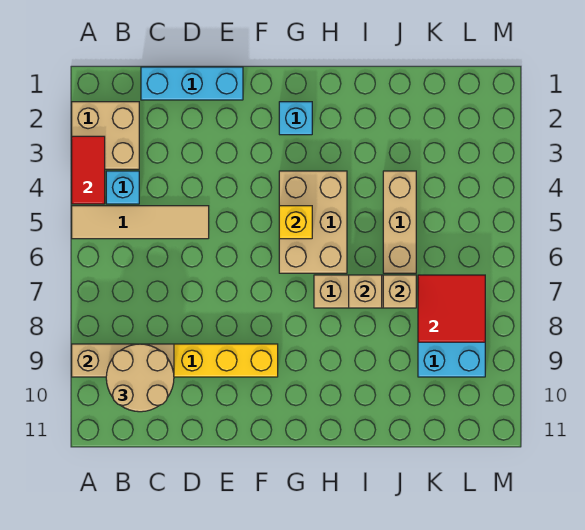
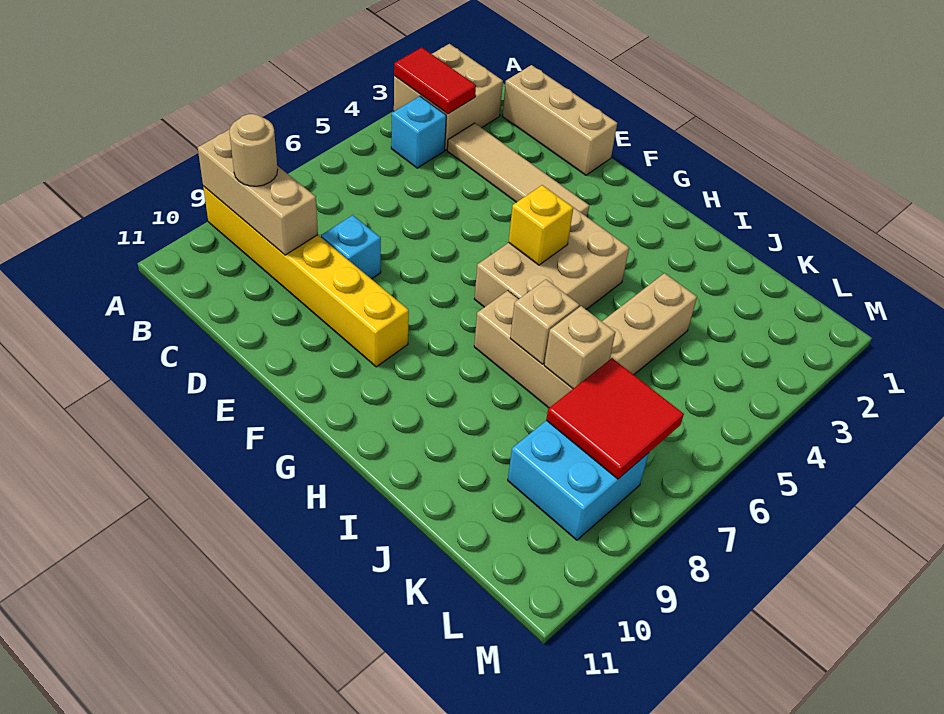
red 1x2 tile [72,136,105,204] -> red 1x2 tile turned to [394,47,476,114]
tan 1x4 tile [72,206,209,239] -> tan 1x4 tile moved to [447,123,589,217]
tan 2x2 round brick [106,344,174,412] -> tan 1x1 round brick [229,114,278,186]
cyan 1x3 brick [141,67,243,100] -> tan 1x3 brick [502,65,617,175]
cyan 1x1 brick [279,102,312,135] -> cyan 1x1 brick moved to [321,215,381,279]

